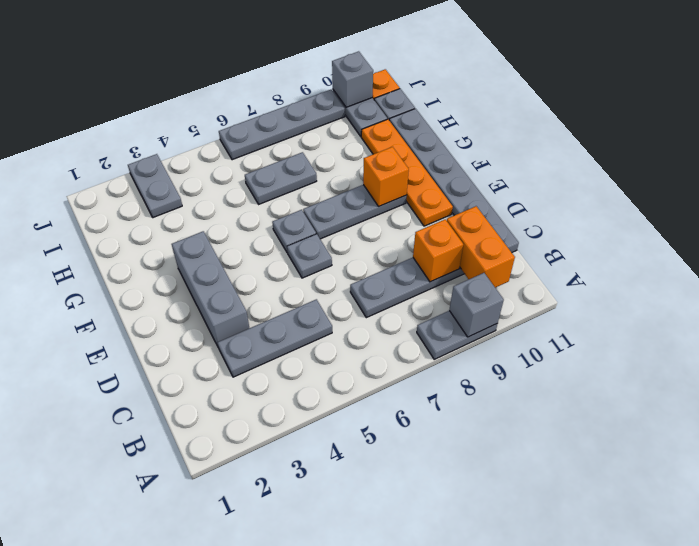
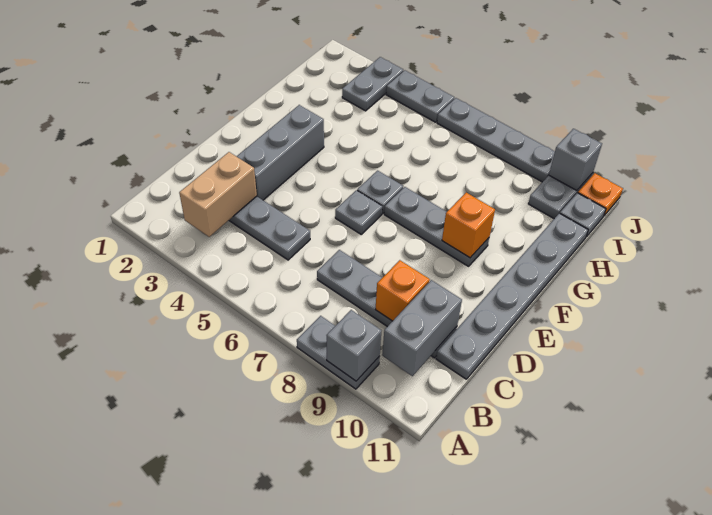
none -> tan 1x2 brick [179,152,257,237]
orange 1x2 brick [447,206,515,288] -> grey 1x2 brick [382,280,462,376]
orange 1x4 plate [361,119,453,226] -> none
grey 1x2 plate [245,152,317,204] -> grey 1x2 plate moved to [386,70,454,122]

